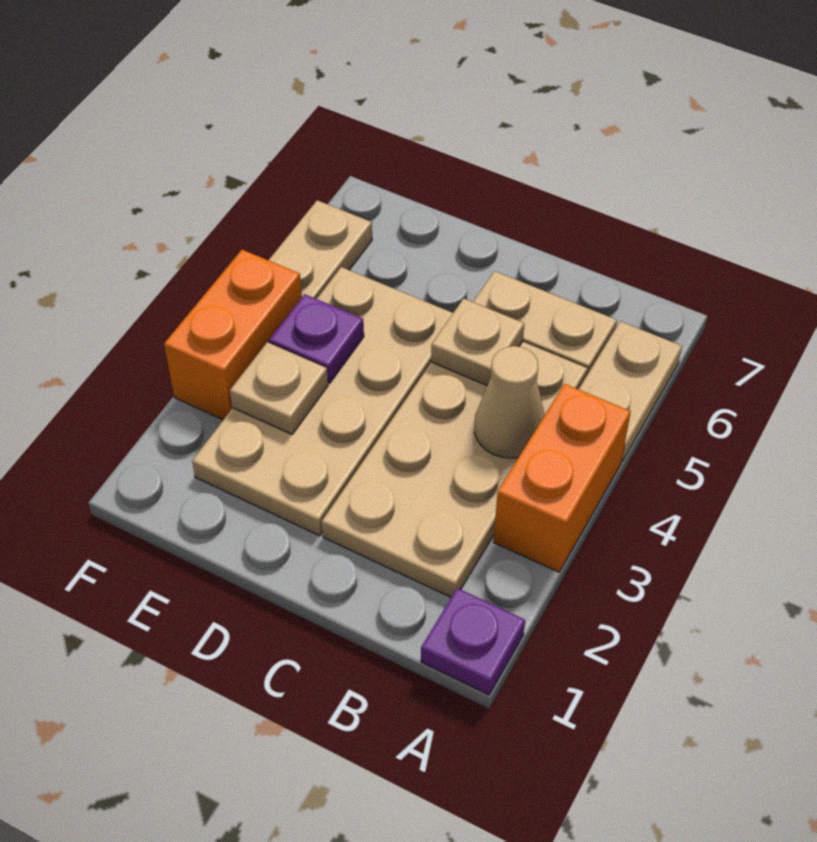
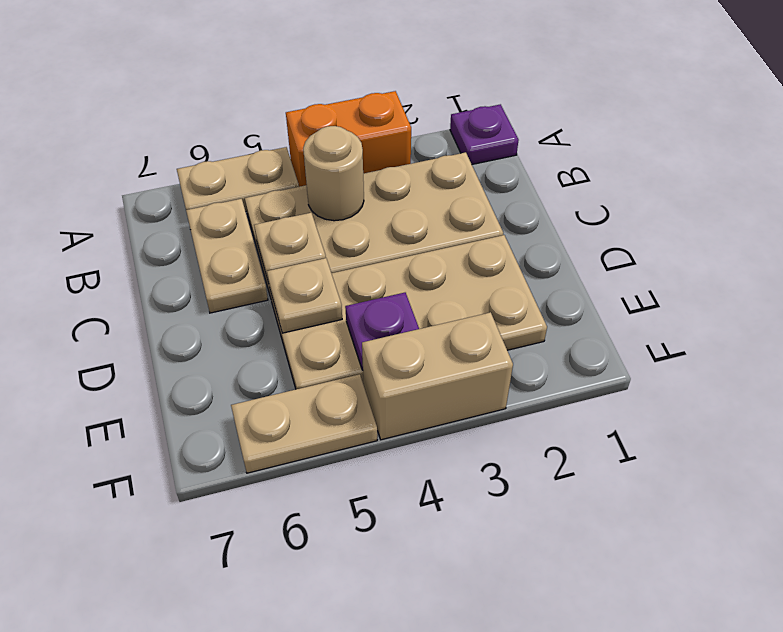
tan 1x1 cone [475,346,545,458] -> tan 1x1 round brick [303,126,364,221]
tan 1x1 plate [230,342,328,434] -> tan 1x1 plate moved to [267,258,342,333]
orange 1x2 brick [164,250,302,420] -> tan 1x2 brick [362,312,513,440]

